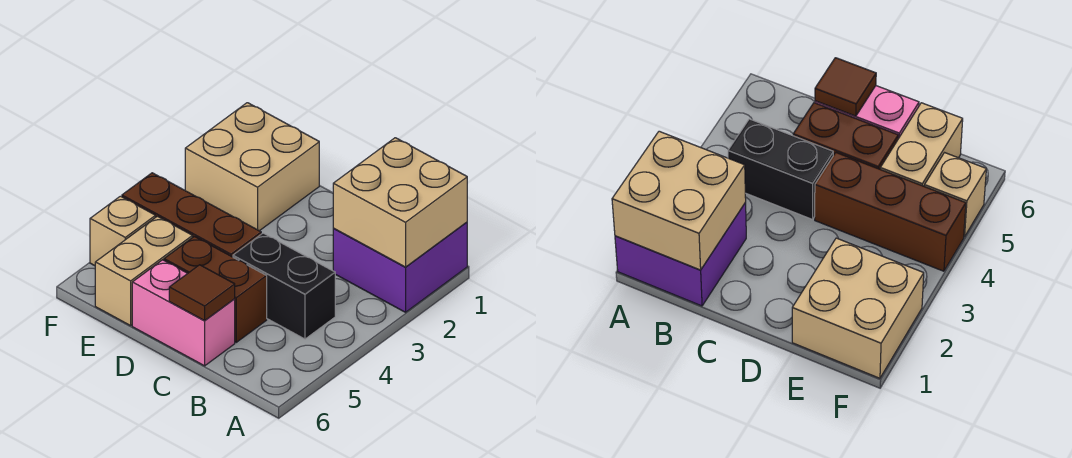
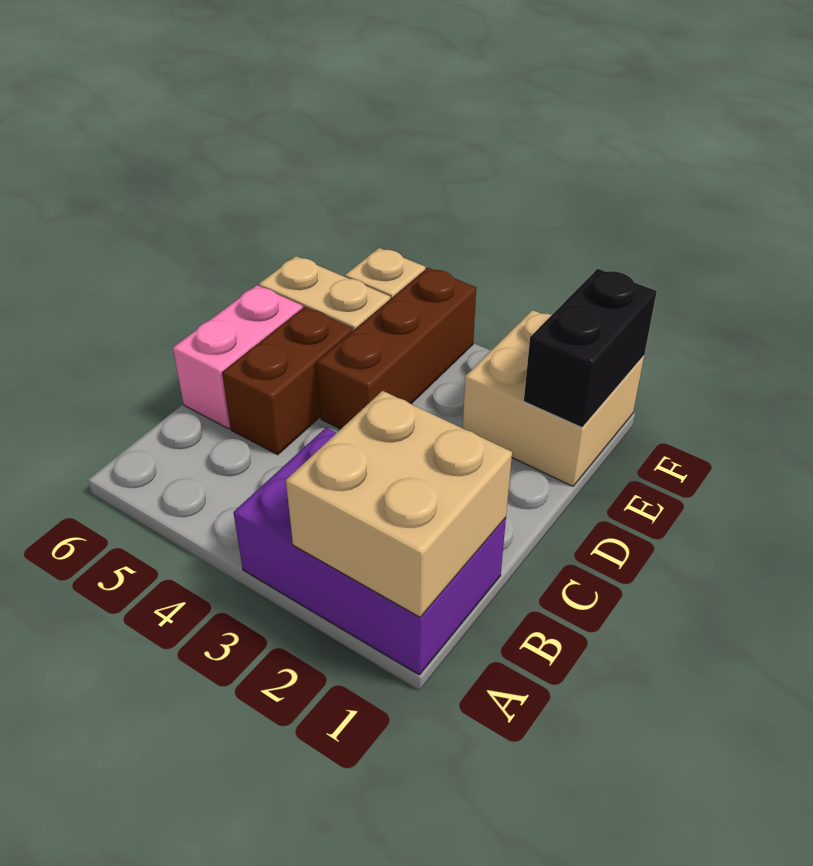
purple 2x2 brick [333,222,467,312] -> purple 2x3 brick [233,428,506,675]
black 1x2 brick [233,233,335,339] -> black 1x2 brick moved to [524,269,657,427]
brown 1x1 tile [169,265,235,321] -> none

